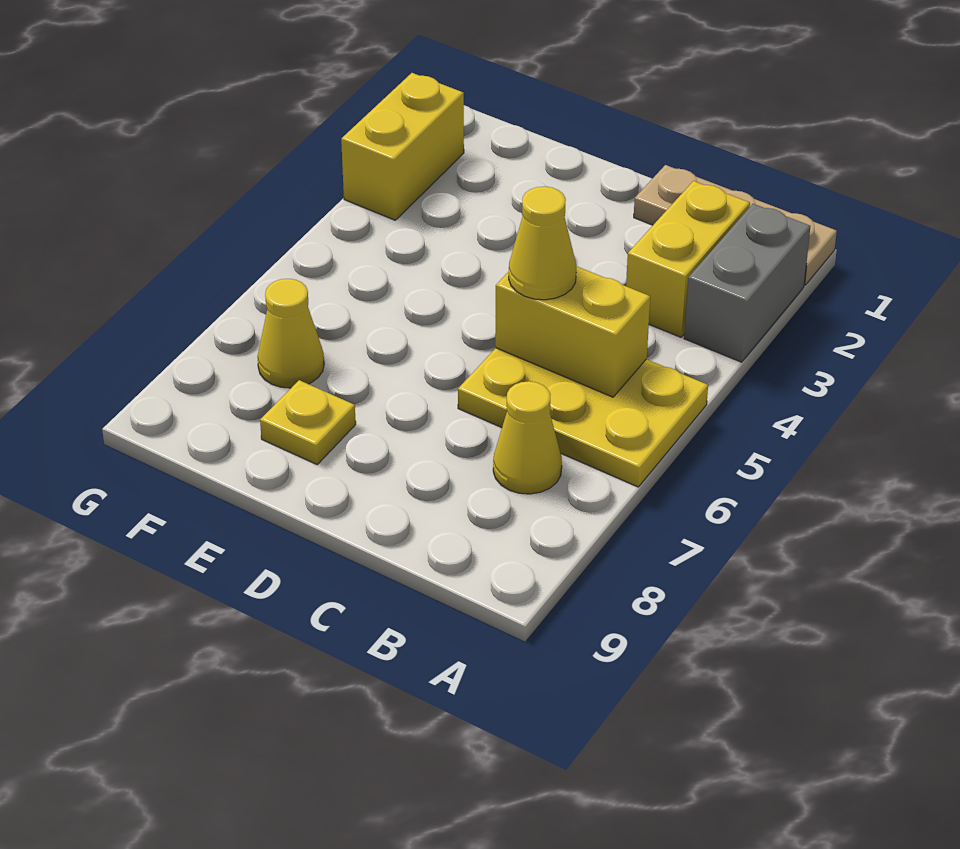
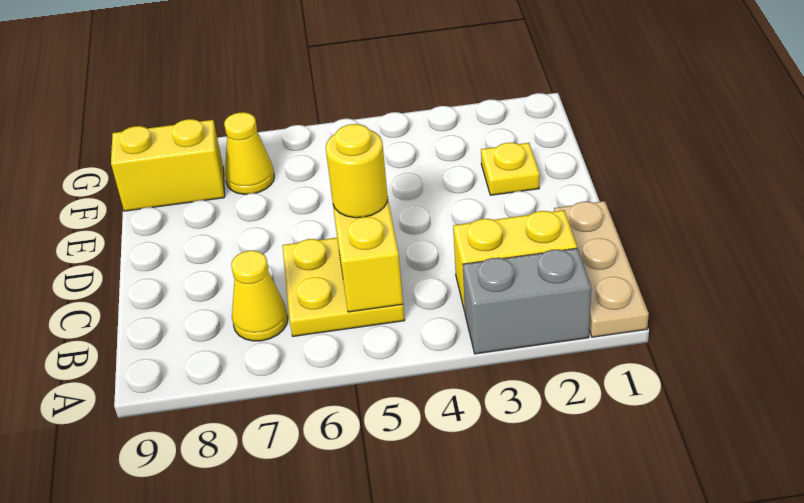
yellow 2x3 plate [458,348,708,487] -> yellow 2x2 plate [282,238,405,336]
yellow 1x1 cone [509,186,576,300] -> yellow 1x1 round brick [326,124,388,218]
yellow 1x1 plate [260,380,356,464] -> yellow 1x1 plate moved to [481,143,540,195]
yellow 1x2 brick [341,73,464,220] -> yellow 1x2 brick moved to [111,119,225,211]

